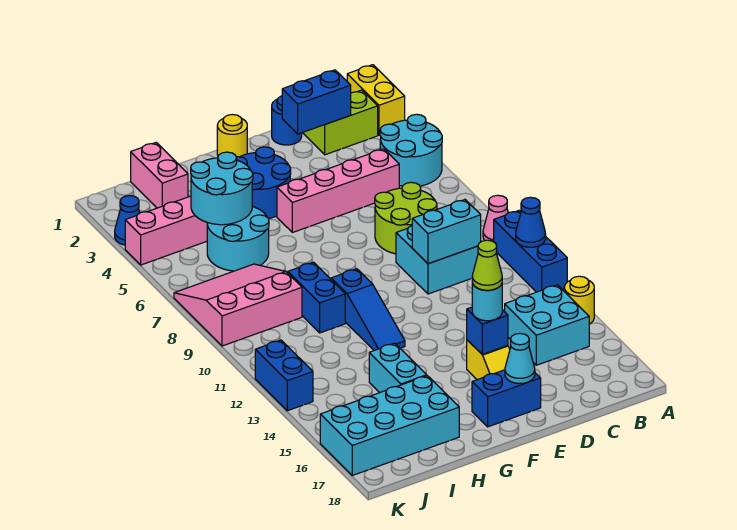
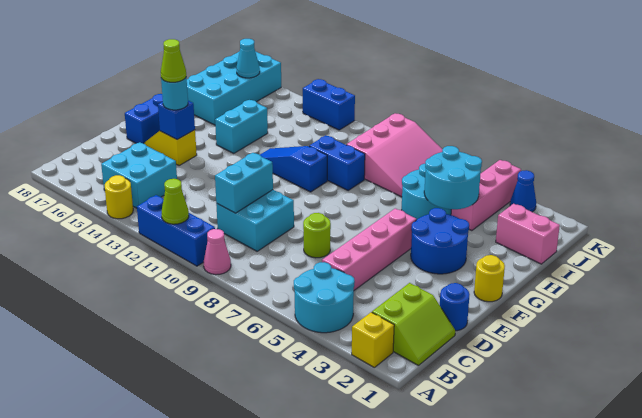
yellow 1x2 brick [347,65,405,135] -> yellow 1x1 brick [352,312,394,367]
blue 1x1 cone [516,197,546,247] -> lime 1x1 cone [161,179,189,224]
blue 1x2 brick [282,70,351,134] -> none
lime 2x2 round brick [375,182,437,254] -> lime 1x1 round brick [303,213,331,258]
cyan 1x1 cone [505,333,535,384] -> cyan 1x1 cone moved to [236,39,260,78]
cyan 1x2 brick [369,343,427,393] -> cyan 1x2 brick turned to [215,100,268,153]

